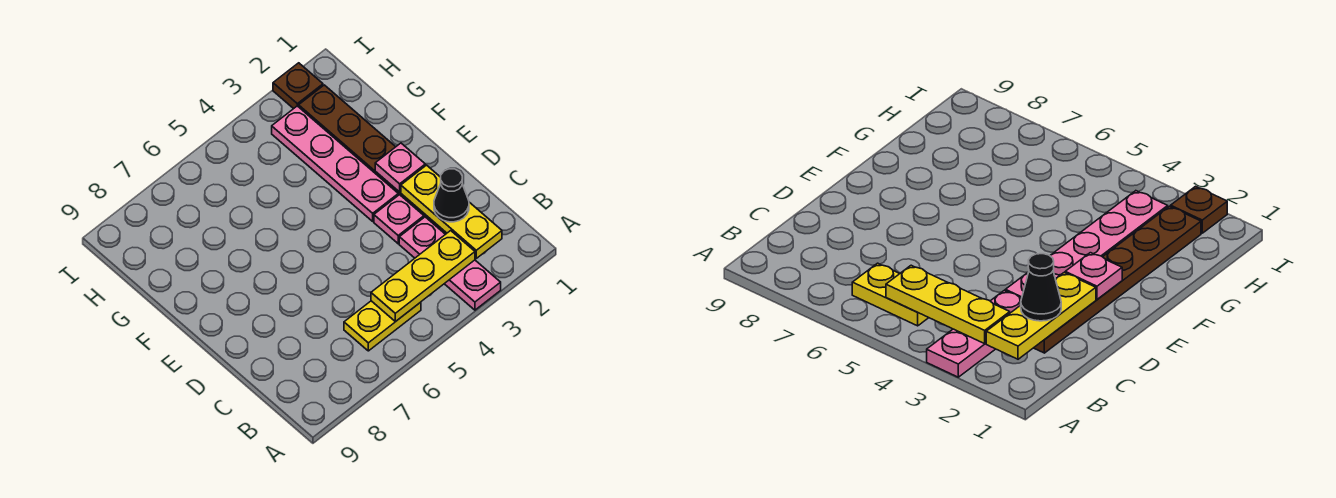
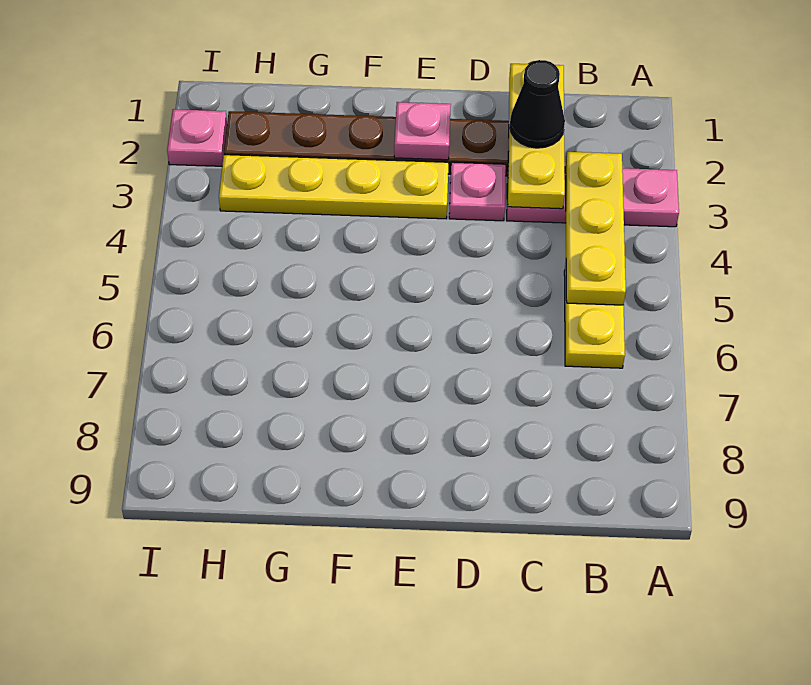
yellow 1x3 plate [401,165,502,258] -> yellow 1x3 plate turned to [508,64,565,209]
pink 1x4 plate [272,106,398,221] -> yellow 1x4 plate [219,155,448,219]
brown 1x1 plate [273,63,323,109] -> pink 1x1 plate [167,109,227,166]

